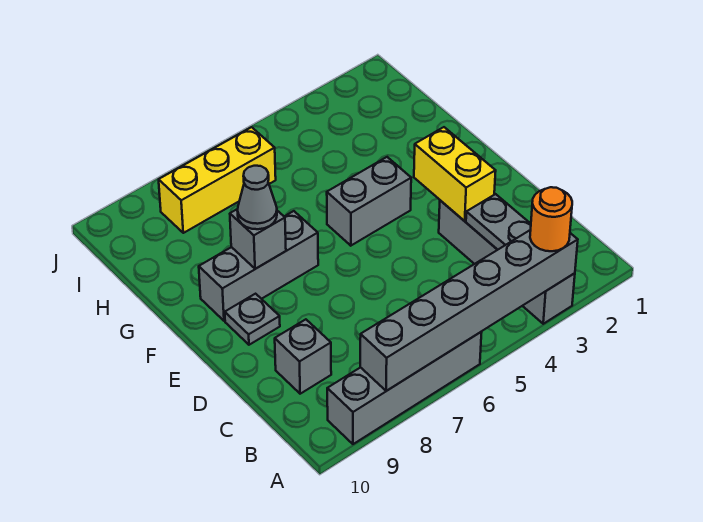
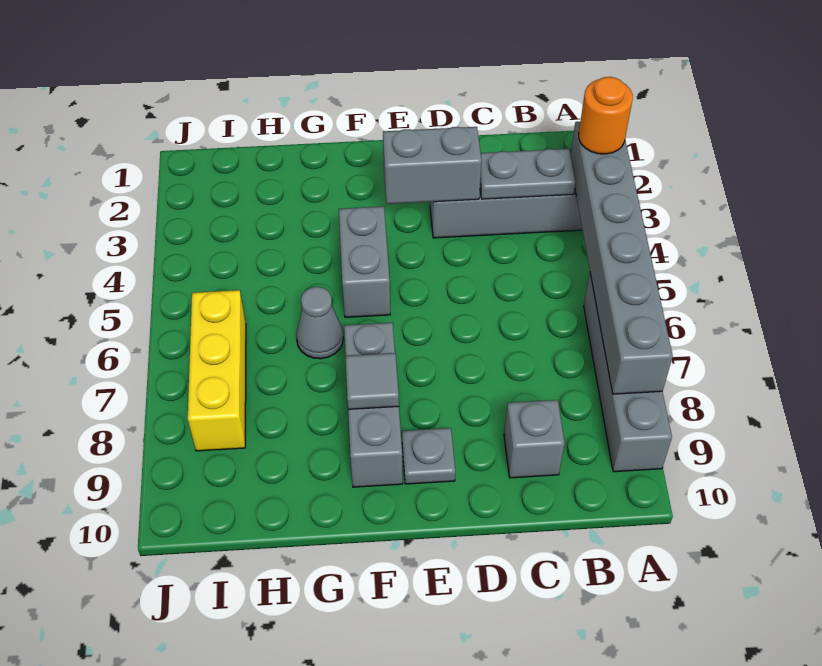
yellow 1x2 brick [414,127,496,221] -> grey 1x2 brick [383,127,482,204]
grey 1x1 brick [230,209,286,269] -> grey 1x1 tile [345,353,399,409]
grey 1x1 cone [237,166,277,229] -> grey 1x1 cone moved to [296,287,343,359]

